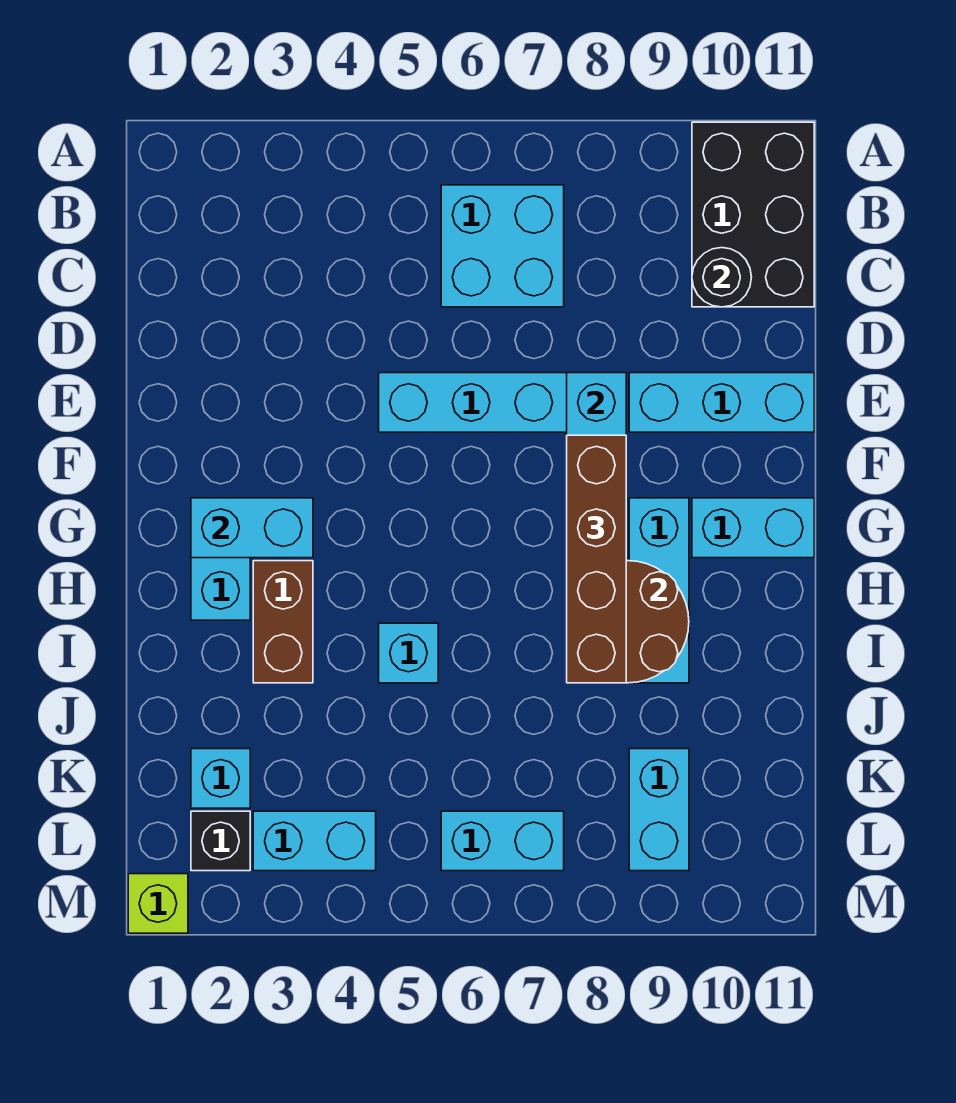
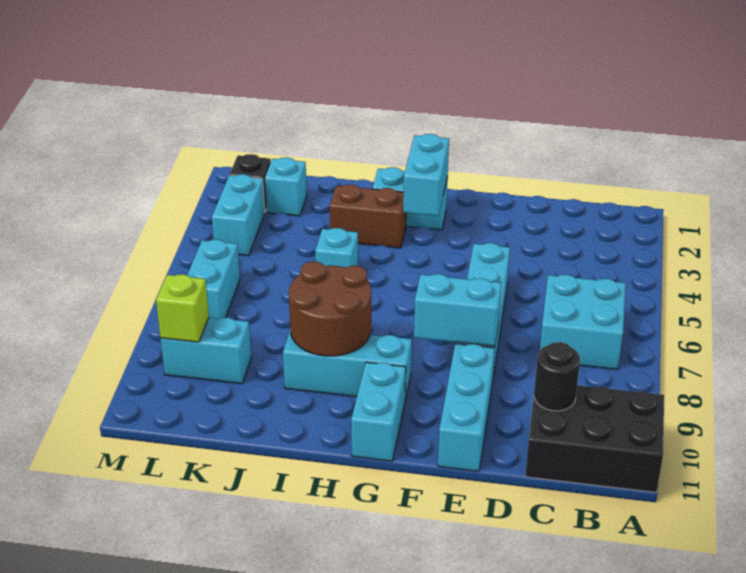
brown 1x4 brick [567,435,626,683] -> none
lime 1x1 brick [128,874,188,933] -> lime 1x1 brick moved to [156,274,209,342]

